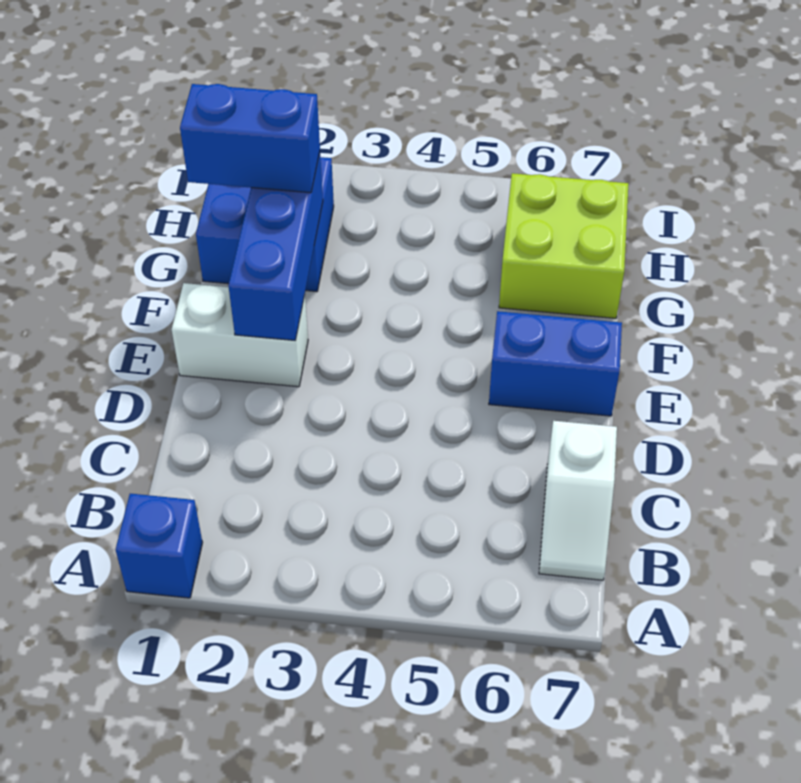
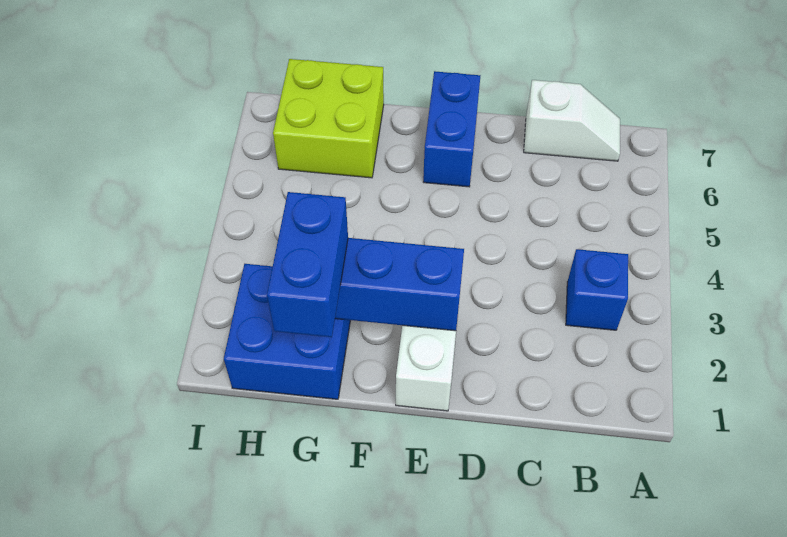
blue 1x1 brick [115,494,203,598] -> blue 1x1 brick moved to [566,249,628,330]

